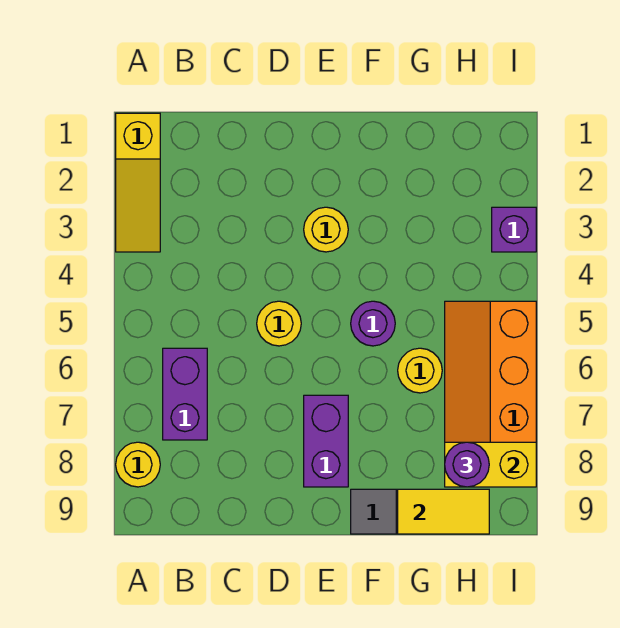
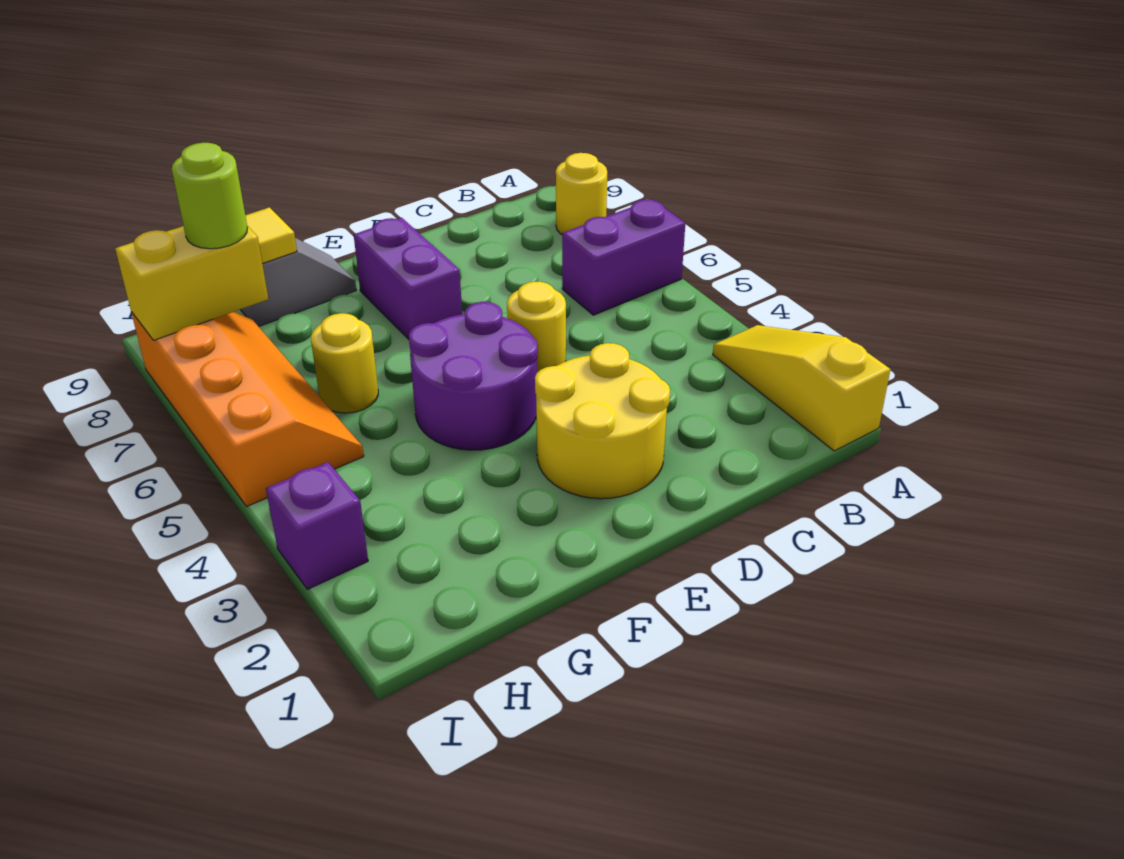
purple 1x2 brick [163,348,207,440] -> purple 1x2 brick turned to [562,199,685,315]
yellow 1x1 round brick [304,207,348,252] -> yellow 2x2 round brick [535,343,670,499]
purple 1x1 round brick [351,301,395,346] -> purple 2x2 round brick [409,302,538,450]
purple 1x1 round brick [445,442,489,487] -> lime 1x1 round brick [172,143,247,249]

